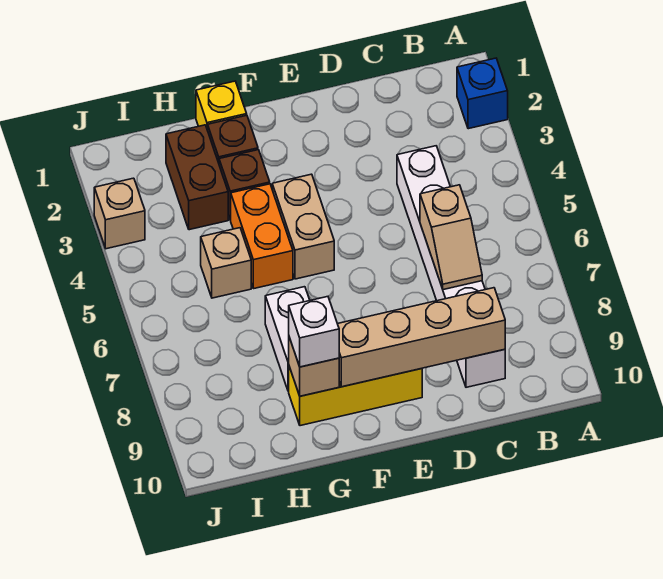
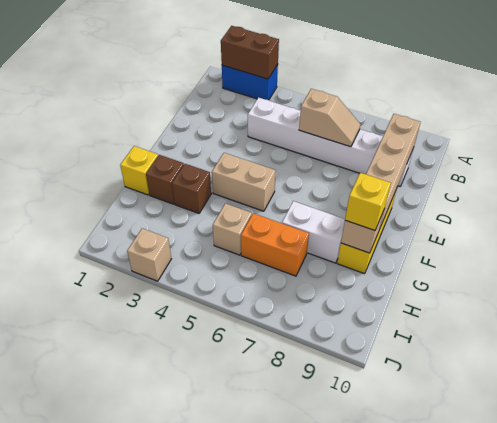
blue 1x1 brick [457,58,508,129] -> blue 1x2 brick [222,64,278,100]
orange 1x2 brick [231,184,293,289] -> orange 1x2 brick moved to [241,213,309,276]
white 1x1 brick [289,296,339,367] -> yellow 1x1 brick [345,173,391,231]
brown 1x2 brick [166,125,228,230] -> brown 1x2 brick moved to [221,26,279,79]

